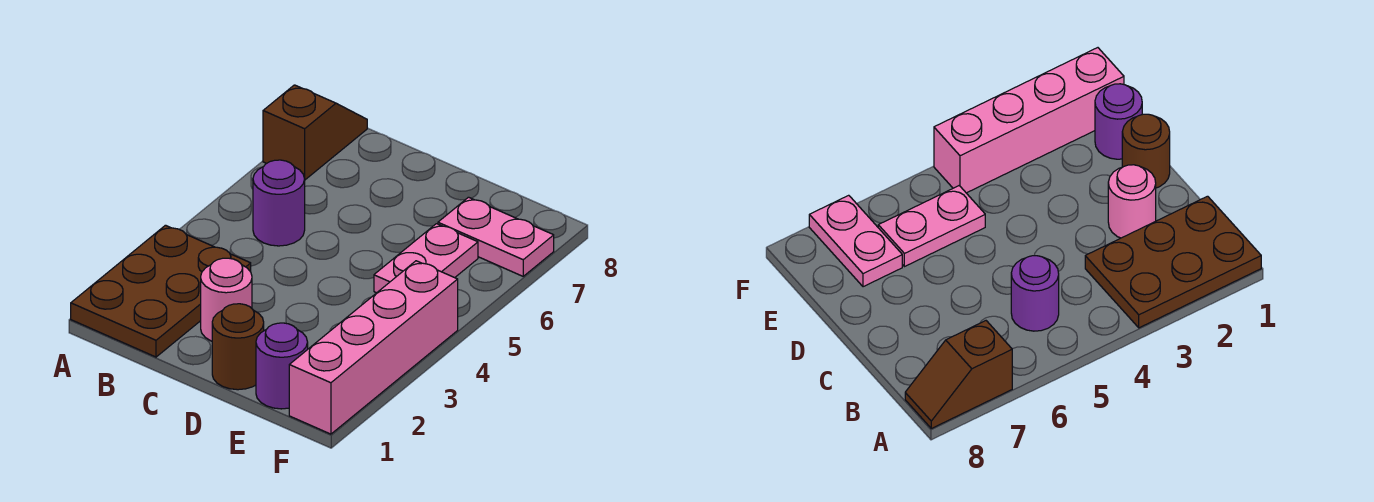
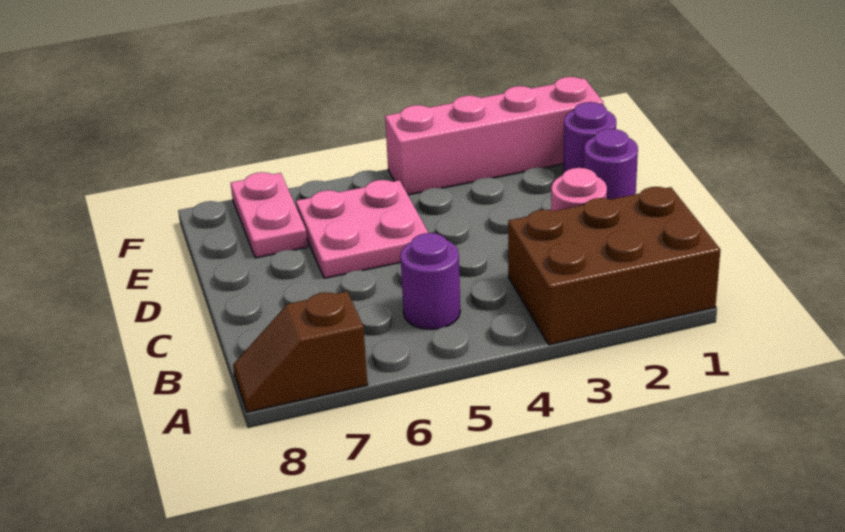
brown 2x3 plate [71,225,251,357] -> brown 2x3 brick [508,187,721,345]
brown 1x1 round brick [212,304,264,390] -> purple 1x1 round brick [584,129,638,200]
pink 1x2 plate [374,224,478,293] -> pink 2x2 plate [296,180,428,278]

